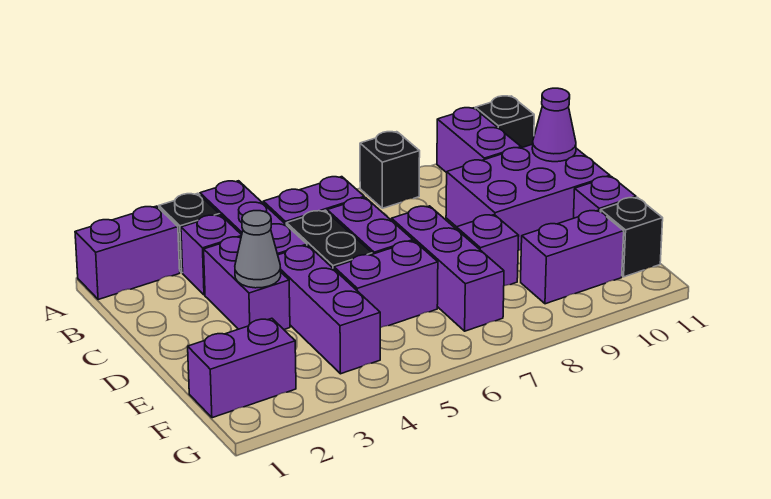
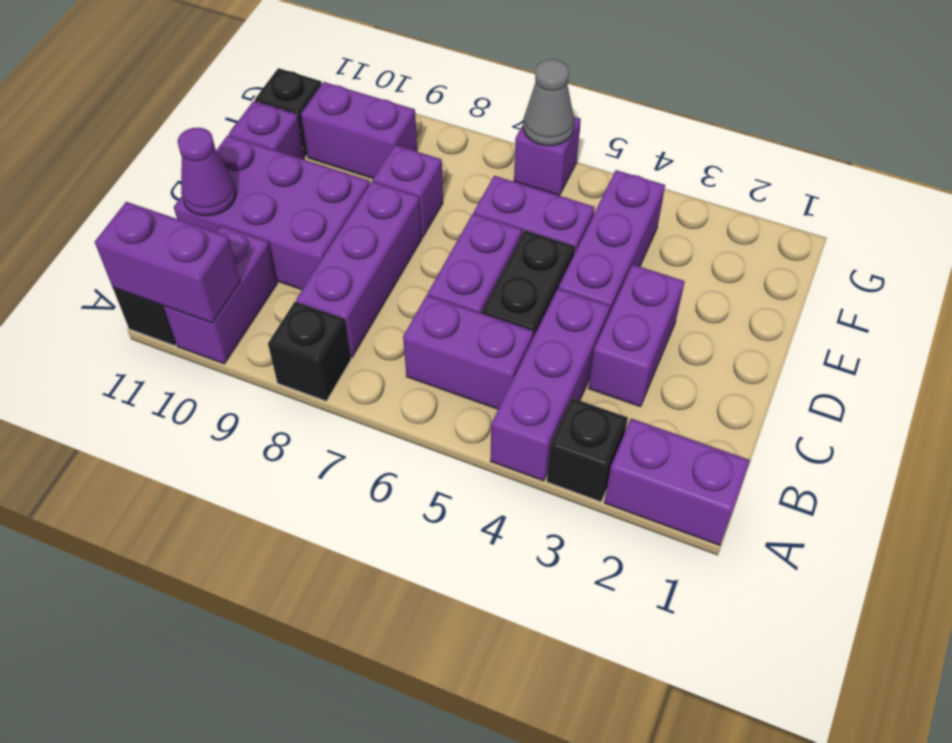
purple 1x1 brick [181,215,242,295] -> purple 1x1 brick moved to [514,117,581,196]
grey 1x1 cone [235,211,281,288] -> grey 1x1 cone moved to [523,59,574,146]
purple 1x3 brick [392,206,504,331] -> purple 1x3 brick moved to [296,181,422,357]
purple 1x2 brick [188,318,296,418] -> purple 1x2 brick moved to [95,202,240,323]

